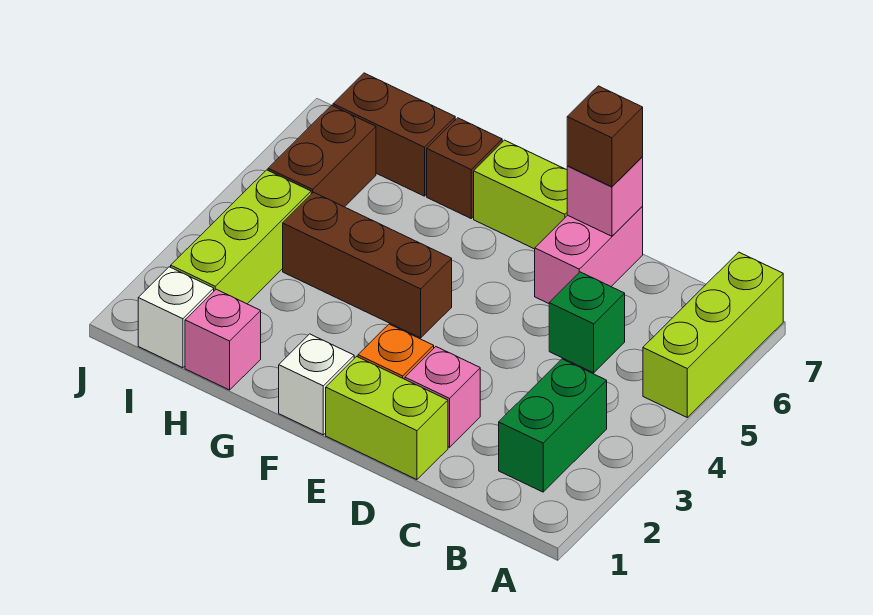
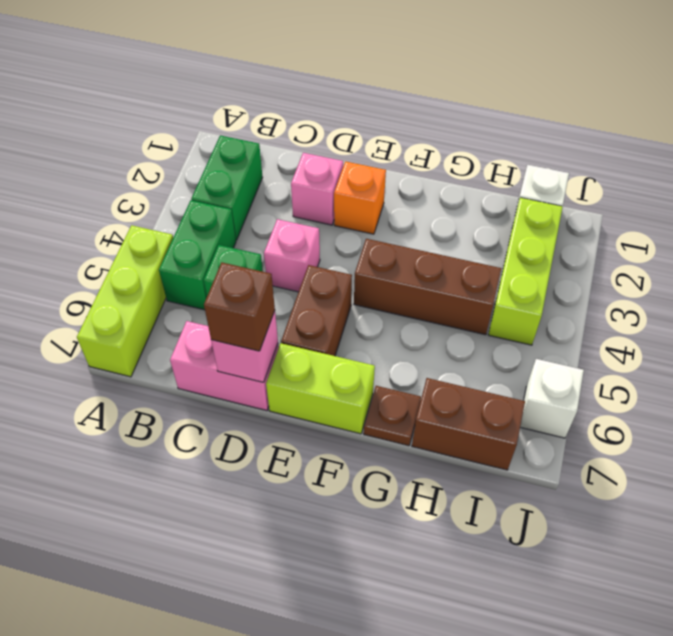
none -> green 1x2 brick [159,200,236,310]
lime 1x2 brick [326,356,448,480] -> none
pink 1x2 brick [535,206,643,304] -> pink 1x2 brick turned to [170,321,279,410]
white 1x1 brick [279,334,354,435] -> white 1x1 brick moved to [520,359,584,438]
brown 1x1 brick [427,118,502,218] -> brown 1x1 plate [364,386,421,446]
pink 1x1 brick [185,289,261,390] -> pink 1x1 brick moved to [264,219,320,292]
brown 1x2 brick [268,105,376,207] -> brown 1x2 brick moved to [281,265,352,356]

